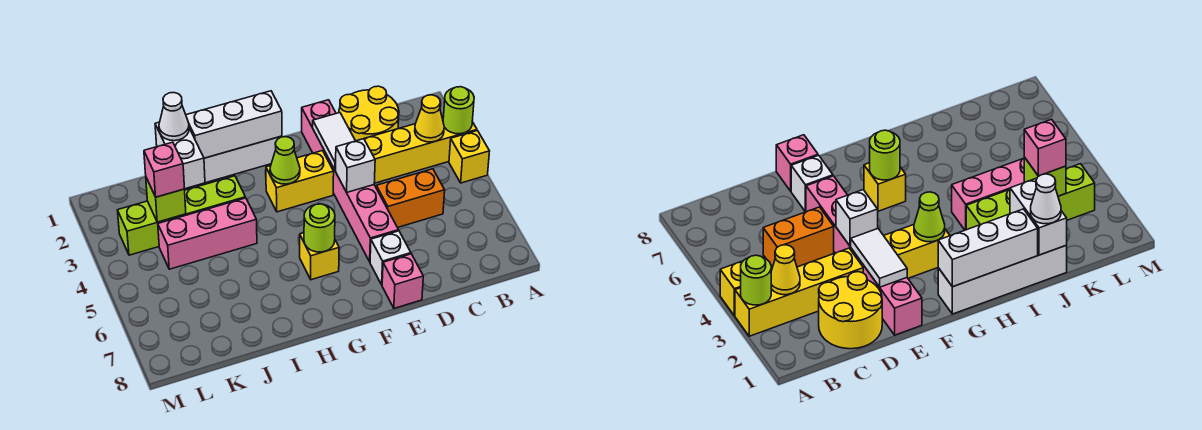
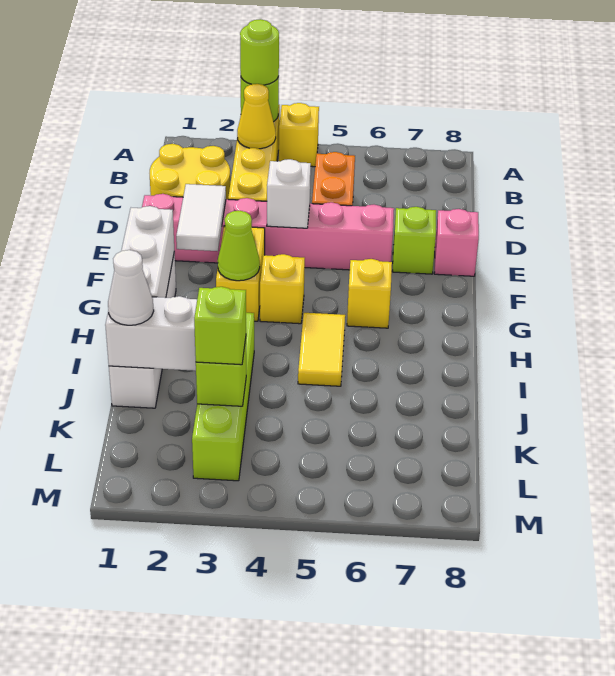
white 1x2 tile [313,113,355,170] -> white 1x2 tile turned to [176,184,226,251]
white 1x1 brick [370,231,411,285] -> lime 1x1 brick [392,207,436,274]
none -> yellow 1x1 brick [260,254,305,324]
lime 1x1 round brick [304,204,335,252] -> lime 1x1 round brick moved to [240,19,279,85]
none -> yellow 1x2 tile [298,313,345,386]
pink 1x3 brick [158,198,257,269] -> none
pink 1x1 brick [144,142,185,197] -> lime 1x1 brick [194,287,246,365]

